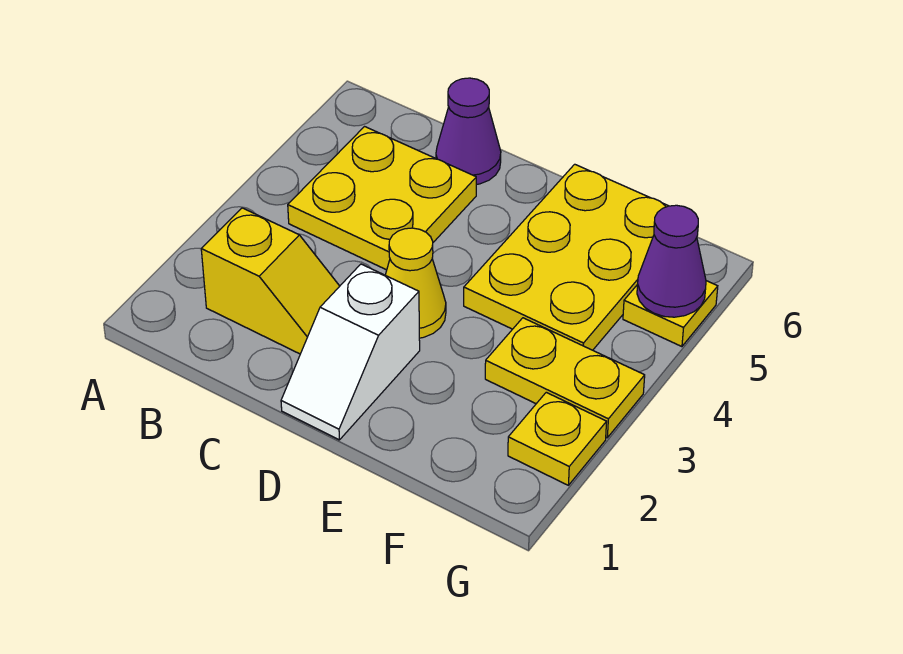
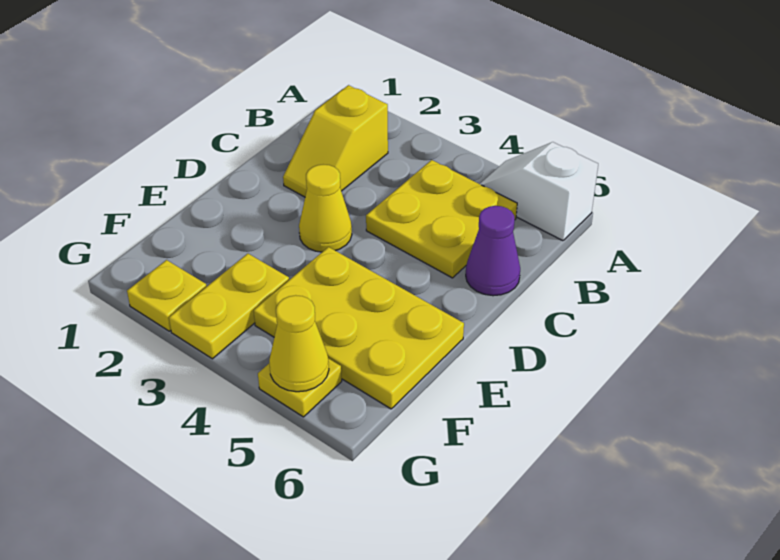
white 1x2 slope [281,264,420,440] -> white 1x2 slope moved to [480,142,598,241]
purple 1x1 cone [637,205,706,317] -> yellow 1x1 cone [269,295,329,392]

